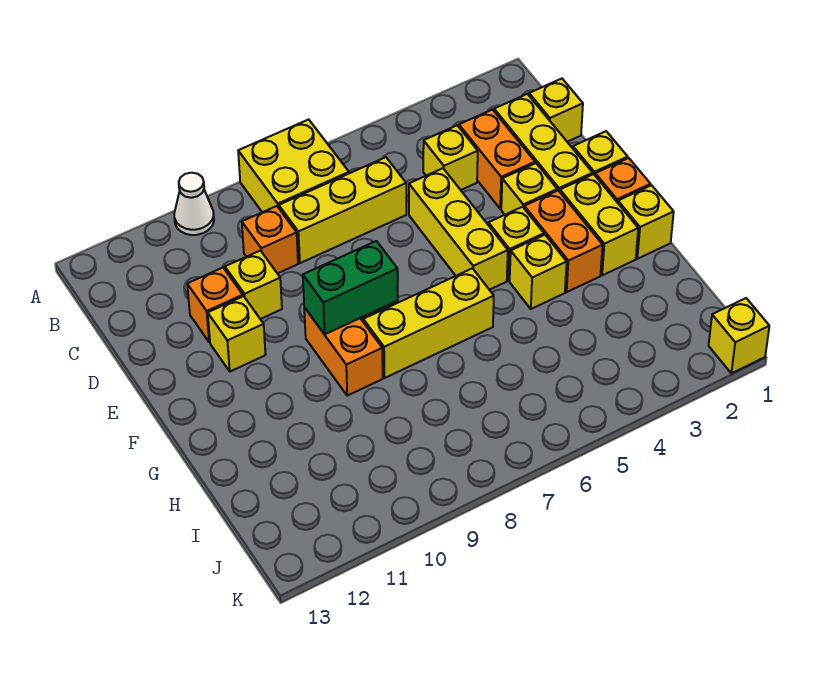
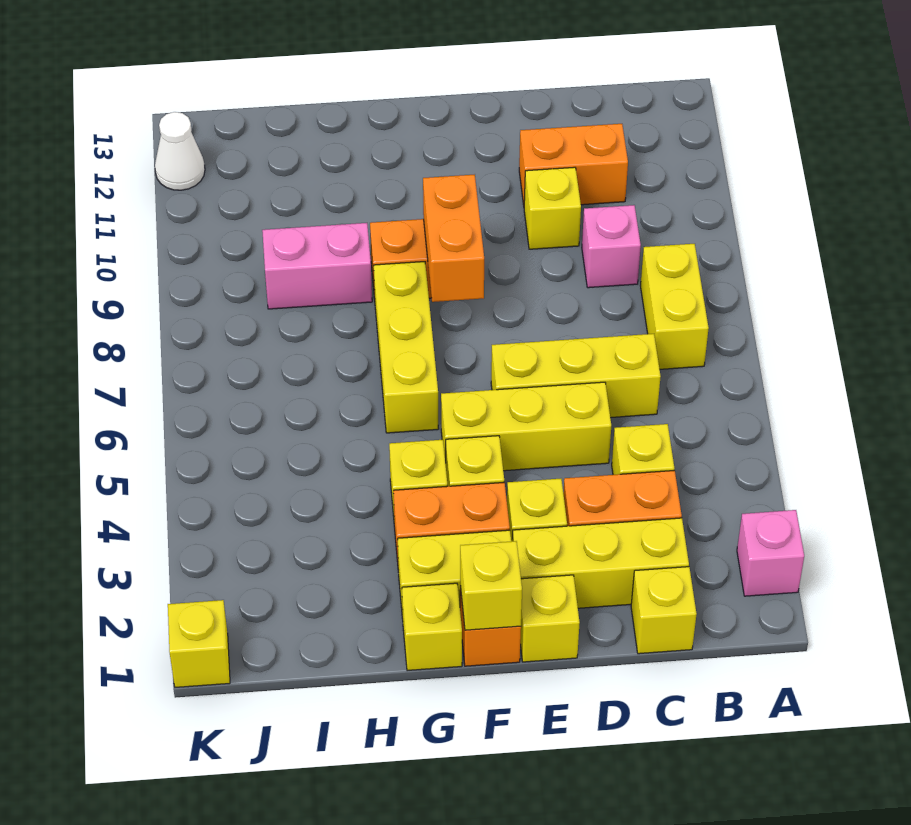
none -> pink 1x1 brick [737,510,804,596]
yellow 2x2 brick [238,119,349,212] -> yellow 1x2 brick [641,244,709,369]
white 1x1 cone [174,173,214,235] -> white 1x1 cone moved to [155,112,205,190]
yellow 1x3 brick [279,157,406,263] -> yellow 1x3 brick turned to [491,334,661,418]
orange 1x1 brick [242,206,298,274] -> pink 1x1 brick [582,205,641,288]
orange 1x1 brick [187,267,243,342] -> orange 1x2 brick [519,124,628,205]
yellow 1x1 brick [208,296,266,371] -> yellow 1x1 brick moved to [460,541,522,630]
green 1x2 brick [303,241,398,334] -> orange 1x2 brick [423,175,484,302]
none -> pink 1x2 brick [262,223,372,309]

